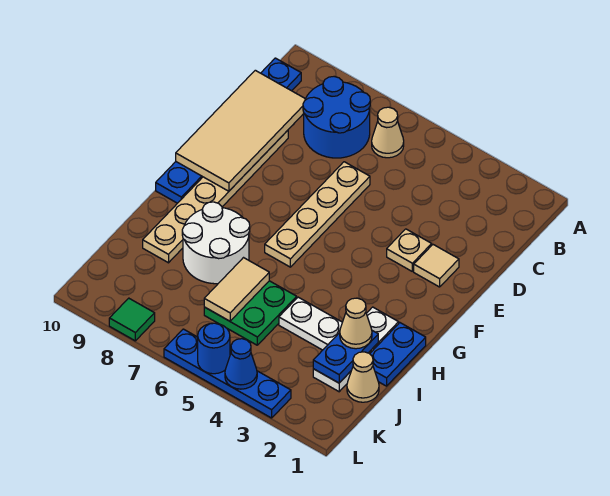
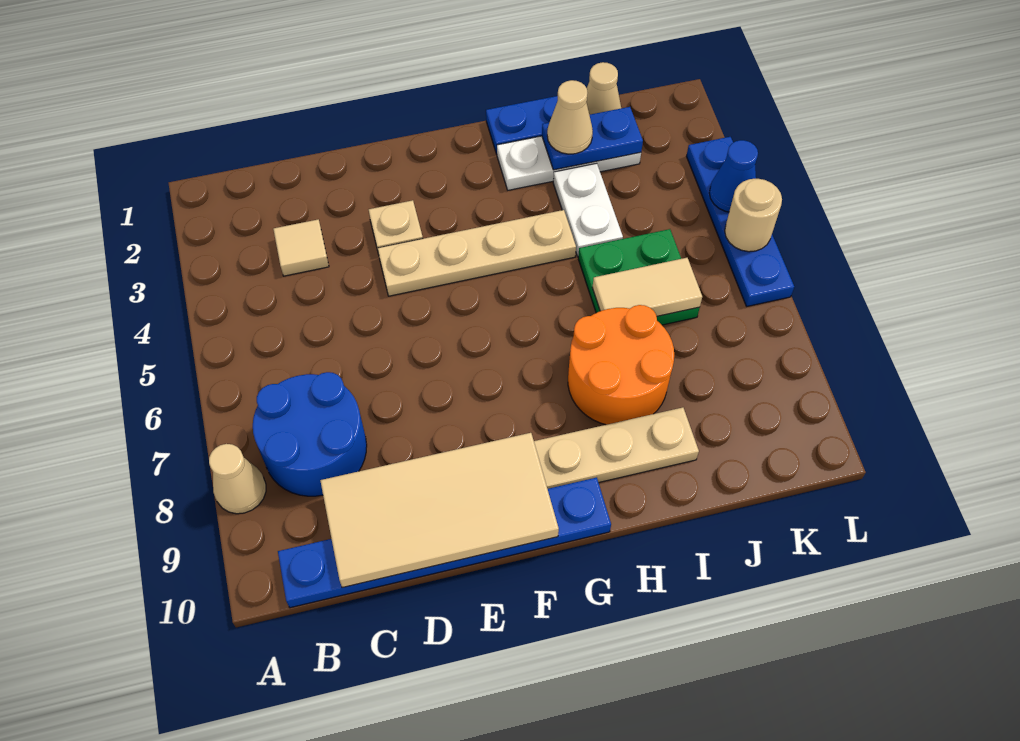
tan 1x1 cone [372,107,404,158] -> tan 1x1 cone moved to [209,444,266,514]
tan 1x4 plate [265,162,370,267] -> tan 1x4 plate moved to [378,210,576,296]
tan 1x1 tile [414,245,459,287] -> tan 1x1 tile moved to [273,219,329,276]
white 2x2 round brick [182,202,250,284] -> orange 2x2 round brick [568,305,674,425]
blue 1x1 round brick [198,323,230,374] -> tan 1x1 round brick [725,179,782,252]
green 1x1 tile [109,298,155,341] -> none

